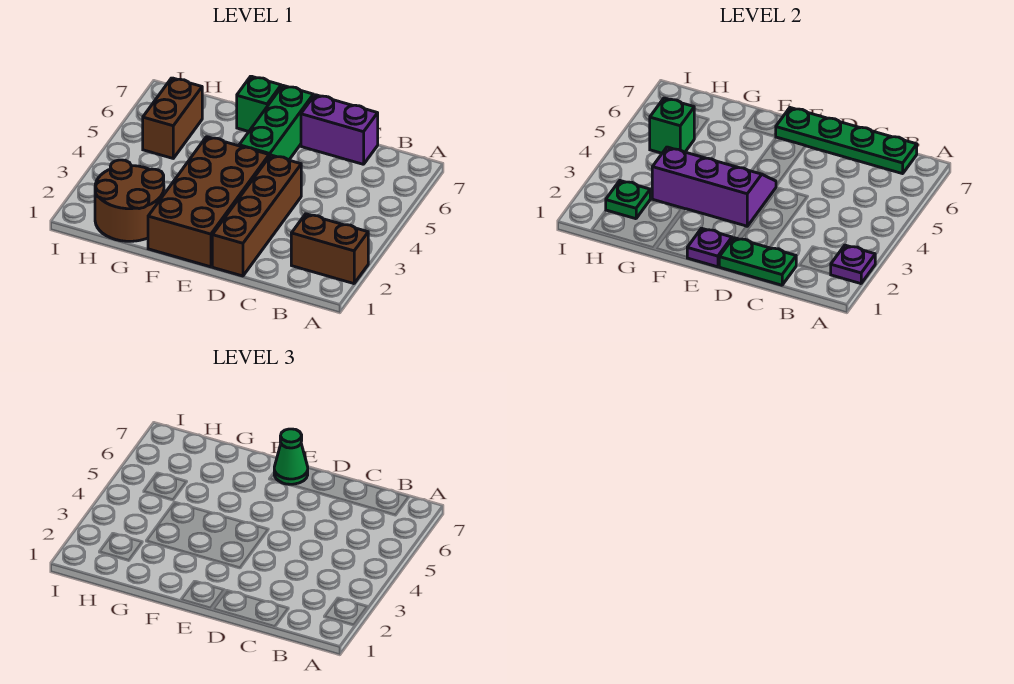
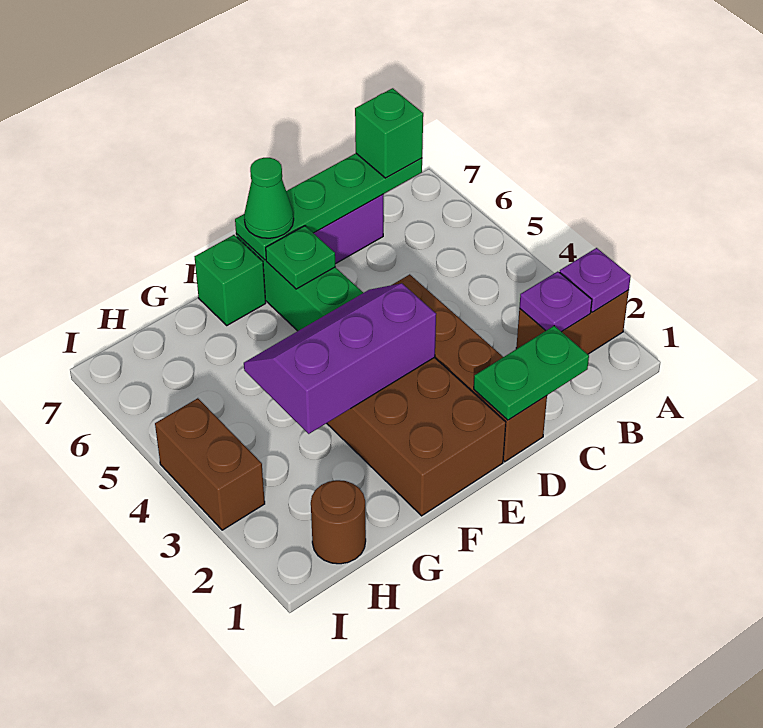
purple 1x1 plate [687,228,732,267] -> purple 1x1 plate moved to [519,271,592,332]
brown 2x2 round brick [95,160,164,241] -> brown 1x1 round brick [311,480,366,564]
green 1x1 plate [606,181,650,219] -> green 1x1 plate moved to [266,226,335,289]
brown 1x2 brick [143,78,202,158] -> brown 1x2 brick moved to [155,398,265,530]
green 1x1 brick [650,98,694,153] -> green 1x1 brick moved to [355,88,423,178]

